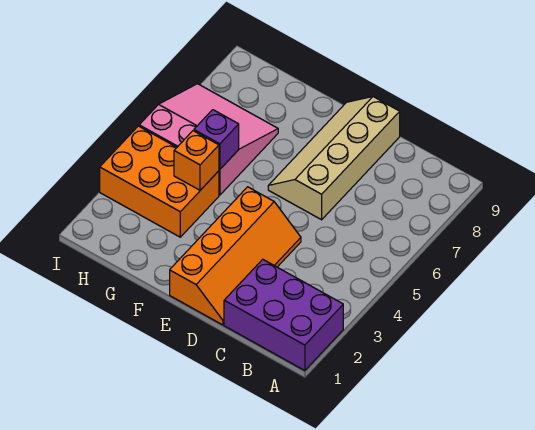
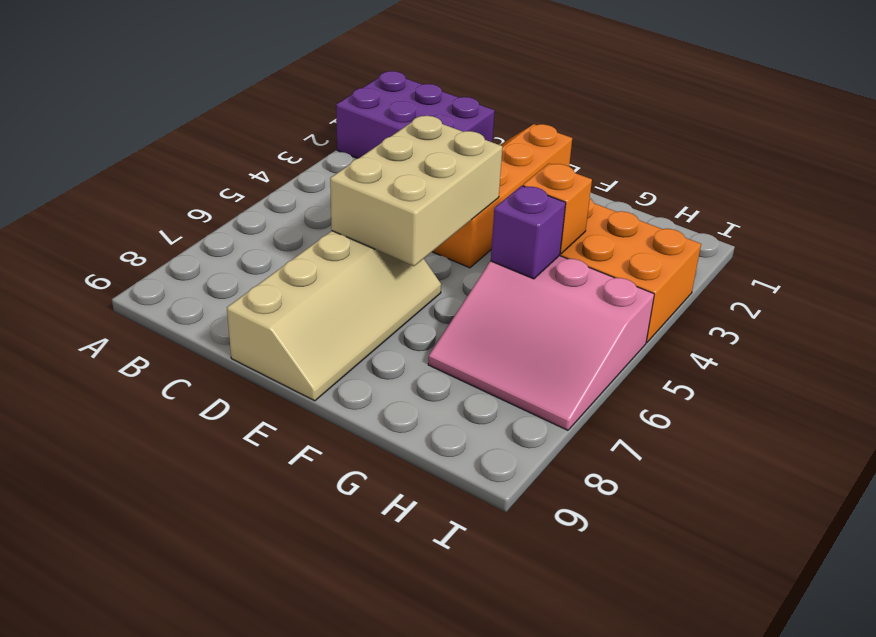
none -> tan 2x3 brick [330,116,502,266]

